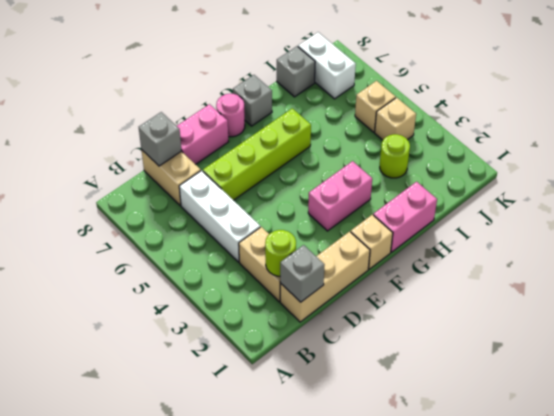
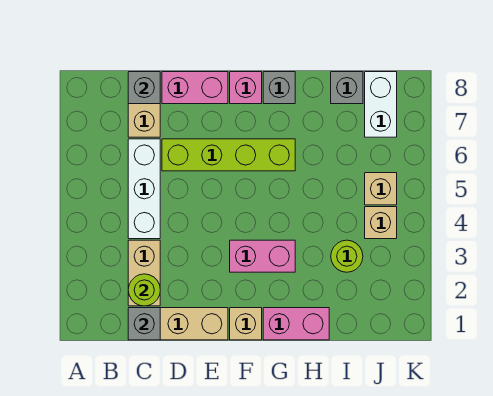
pink 1x1 round brick [216,94,245,137] -> pink 1x1 brick [230,72,262,104]

